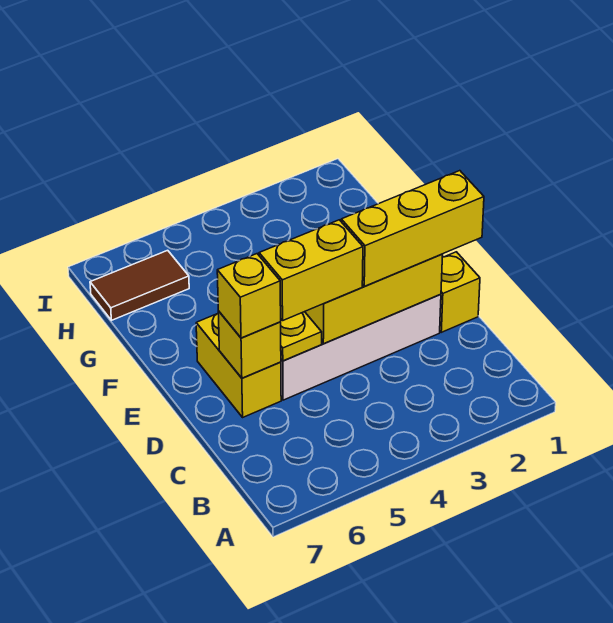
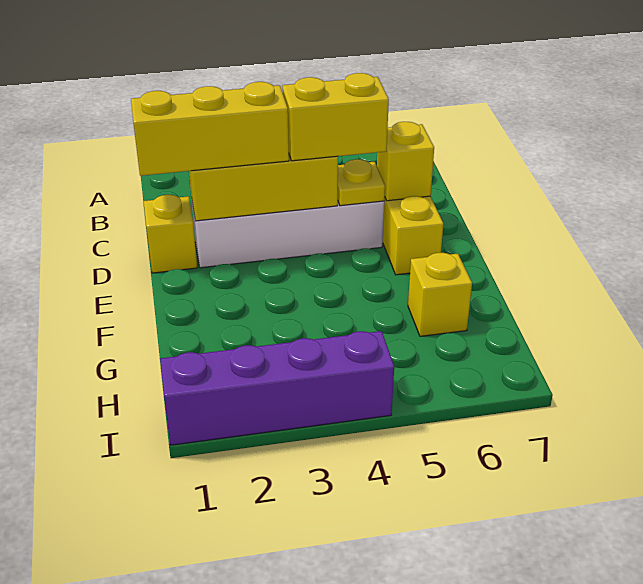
yellow 1x1 brick [217,254,281,338] -> yellow 1x1 brick moved to [408,253,472,336]
brown 1x2 tile [90,250,189,320] -> none
none -> purple 1x4 brick [160,331,394,445]

